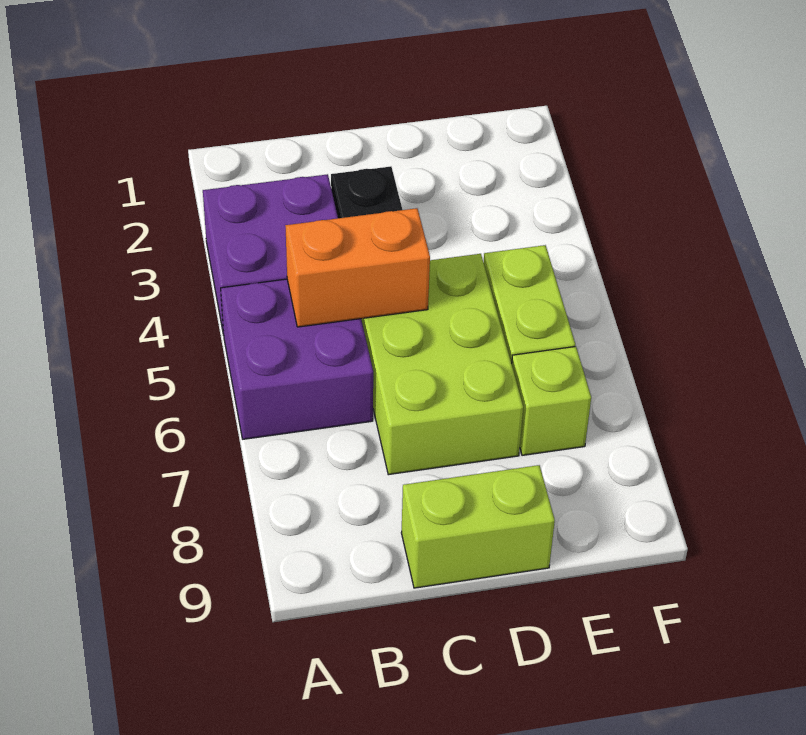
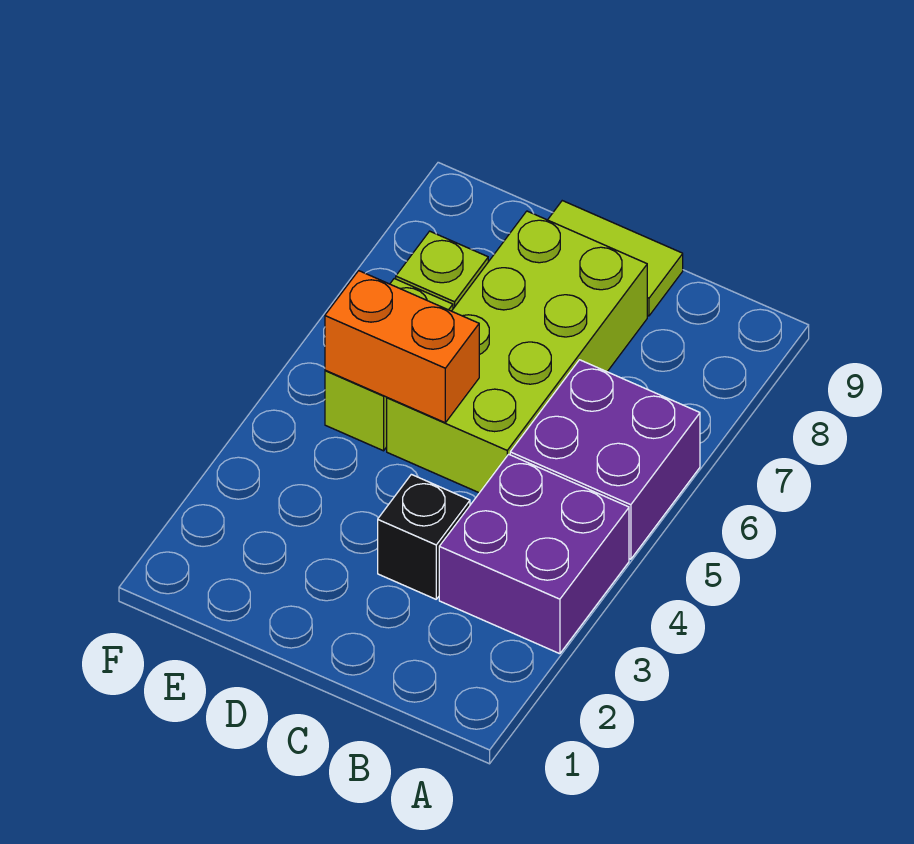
orange 1x2 brick [285,208,430,327] -> orange 1x2 brick moved to [325,271,479,423]
lime 2x3 brick [361,254,523,475] -> lime 2x4 brick [387,211,647,493]
lime 1x2 brick [401,465,555,588] -> lime 1x2 tile [548,201,683,316]

